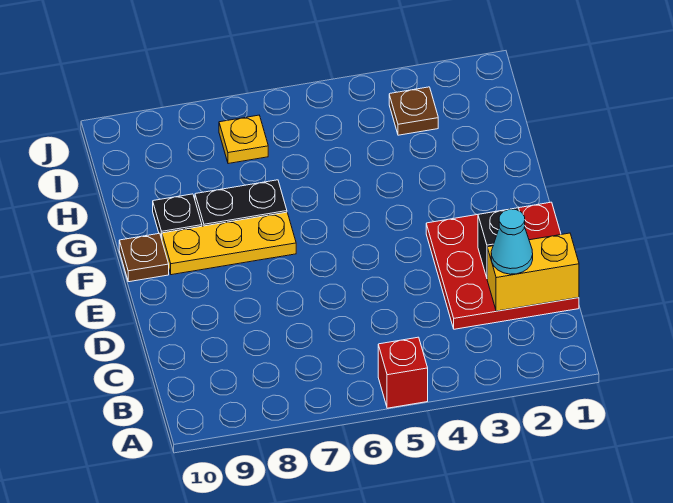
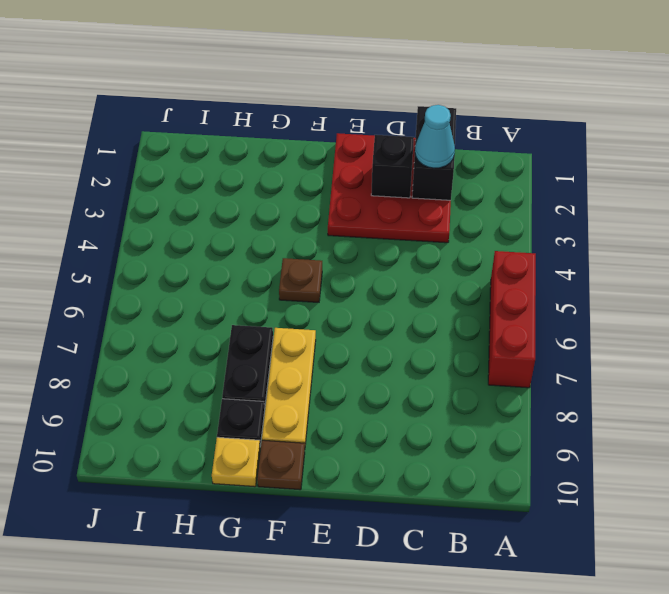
red 1x1 brick [378,337,428,408] -> red 1x3 brick [488,251,536,388]
yellow 1x2 brick [487,233,579,311] -> black 1x2 brick [412,106,456,200]
brown 1x1 plate [389,87,438,135] -> brown 1x1 plate moved to [279,258,322,302]
yellow 1x1 plate [219,115,268,164] -> yellow 1x1 plate moved to [212,437,260,487]

